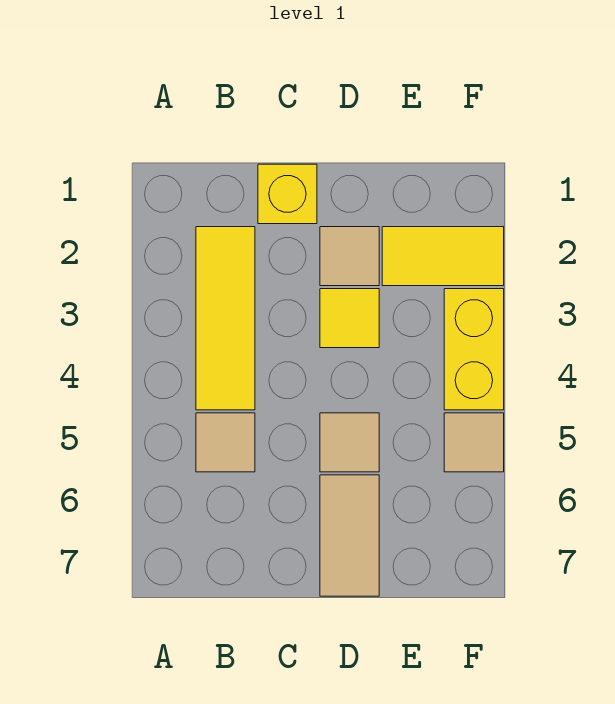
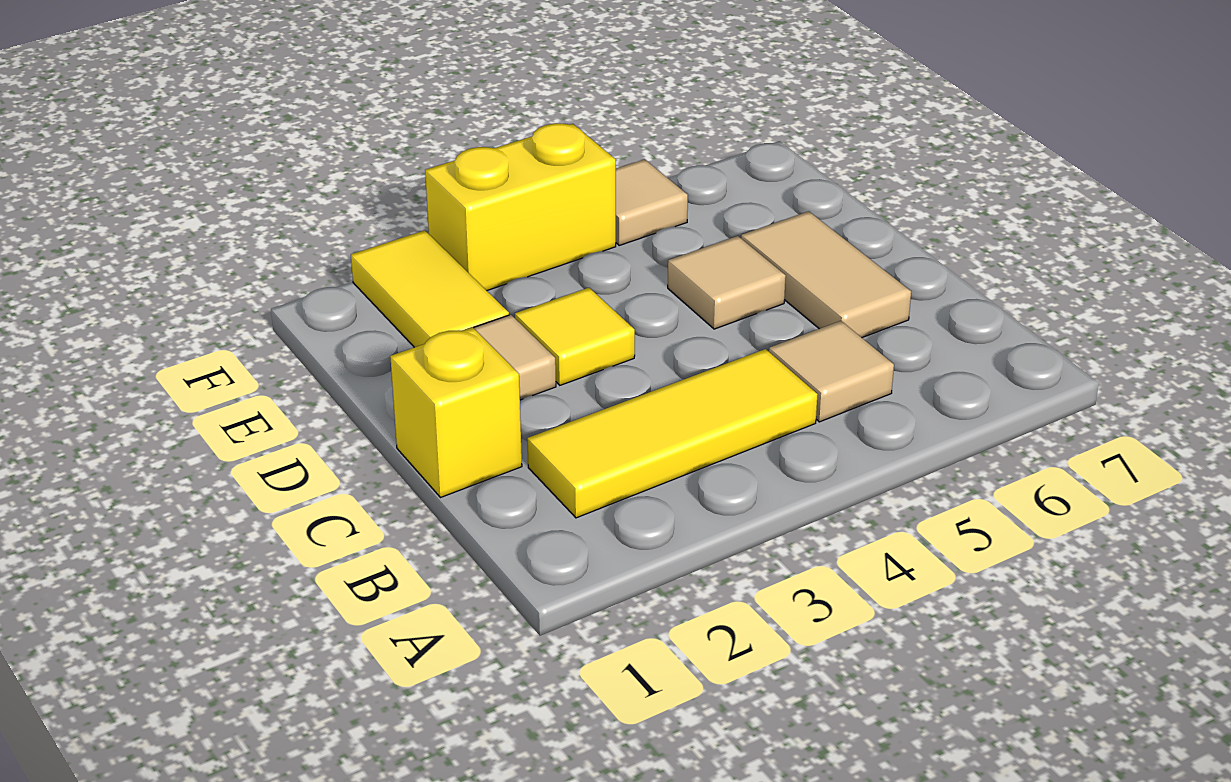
tan 1x2 tile [320,475,379,596] -> tan 1x2 tile turned to [741,211,911,338]

